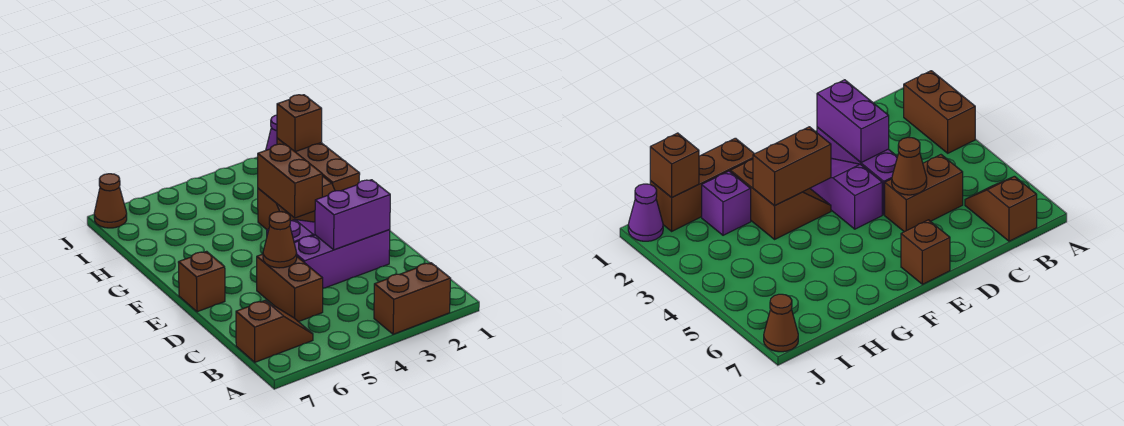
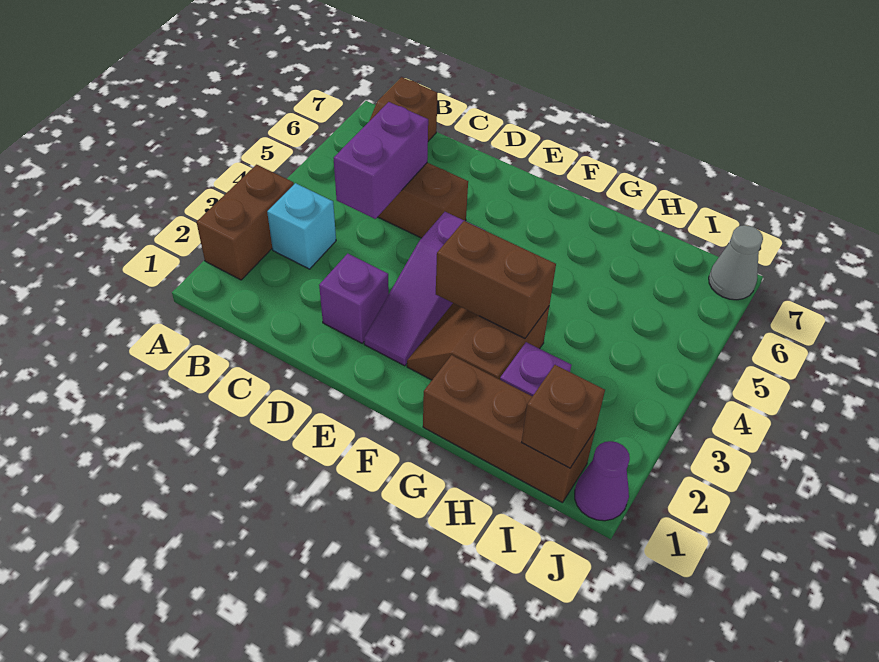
none -> cyan 1x1 brick [267,183,336,269]
purple 1x3 brick [294,230,390,288] -> purple 1x1 brick [319,254,389,343]
purple 1x2 brick [315,180,390,250] -> purple 1x2 brick moved to [334,102,428,219]
brown 1x1 cone [263,212,297,268] -> none
brown 1x1 brick [178,251,225,312] -> none
brown 1x1 cone [94,174,127,228] -> grey 1x1 cone [709,225,763,300]

